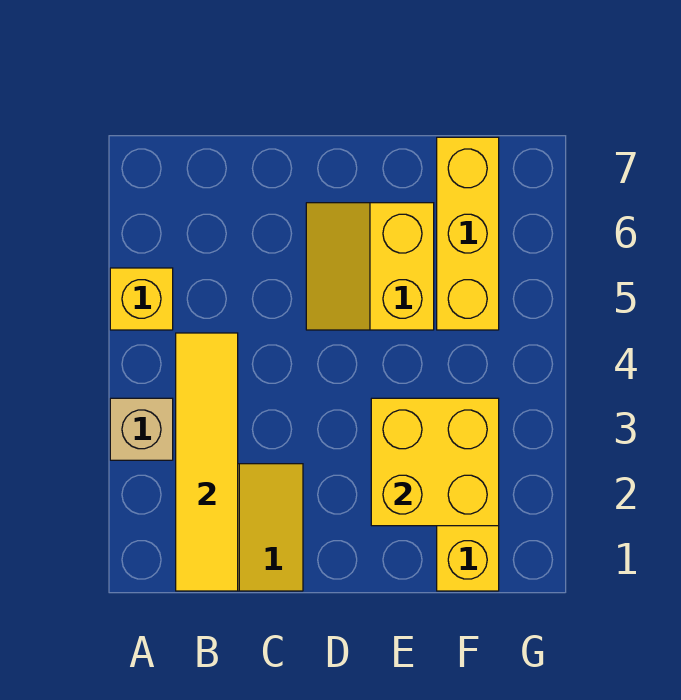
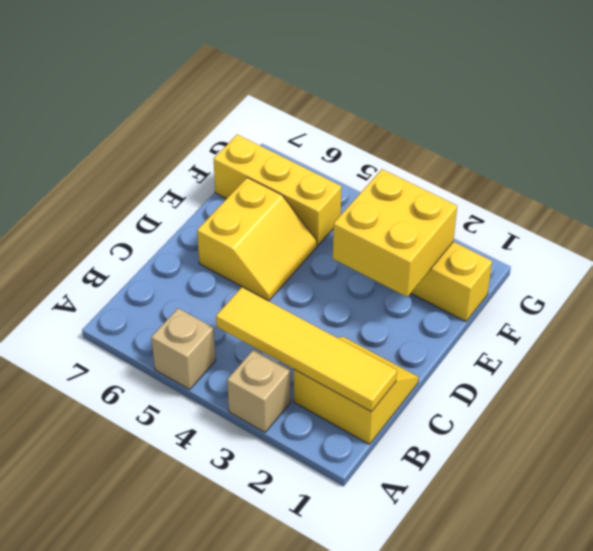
yellow 1x1 brick [110,268,173,330] -> tan 1x1 brick [151,308,216,389]
yellow 2x2 slope [306,203,434,330] -> yellow 2x2 slope turned to [197,178,317,301]

